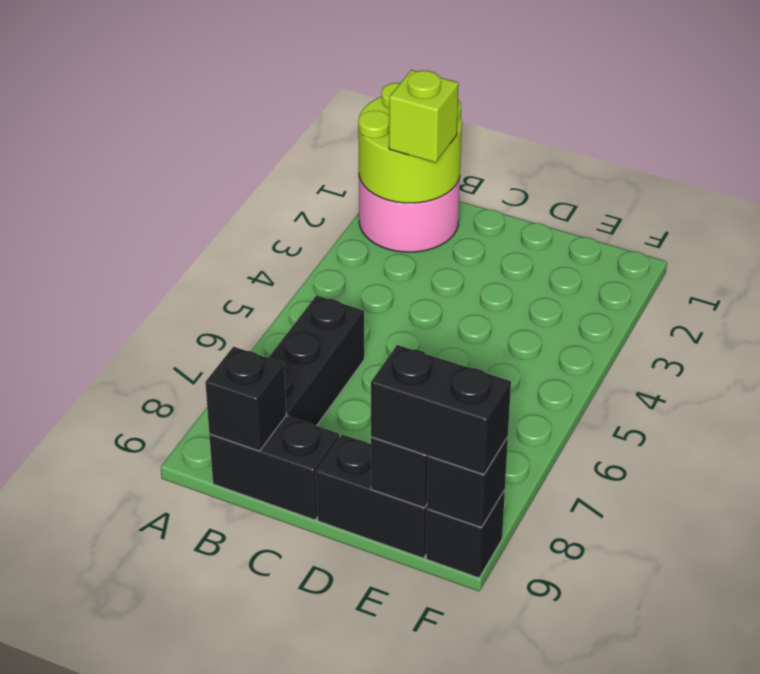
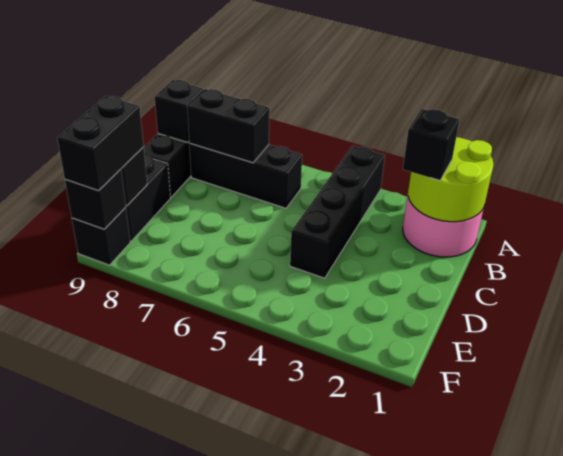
none -> black 1x4 brick [290,146,385,278]
lime 1x1 brick [389,70,458,163] -> black 1x1 brick [403,109,460,180]
none -> black 1x2 brick [187,89,270,163]

